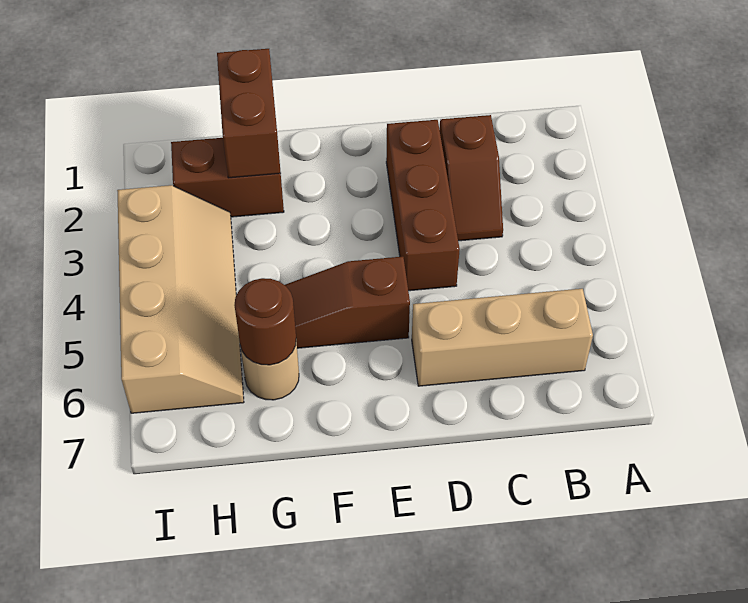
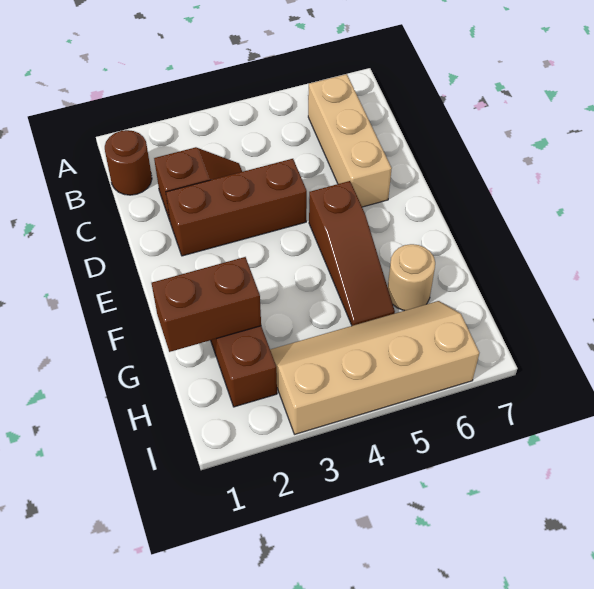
brown 1x1 round brick [234,278,296,365] -> brown 1x1 round brick moved to [105,130,152,195]

